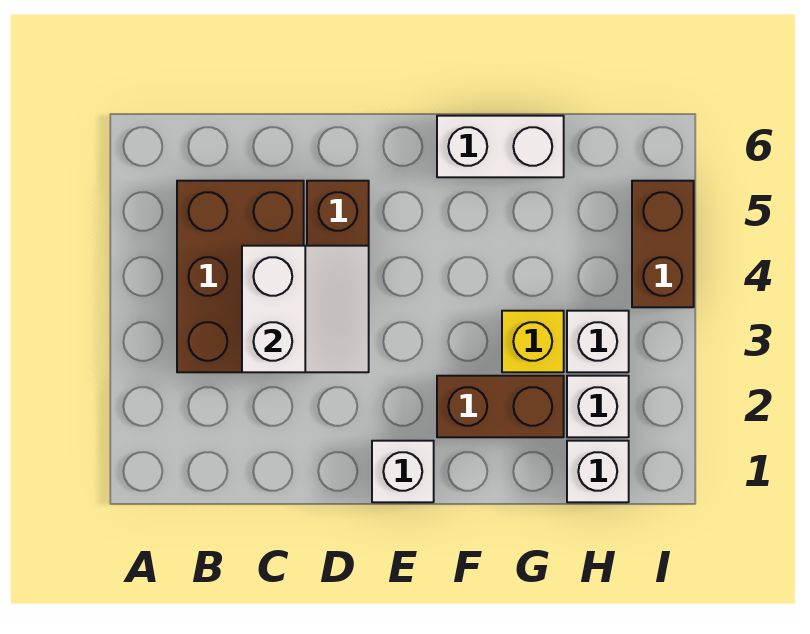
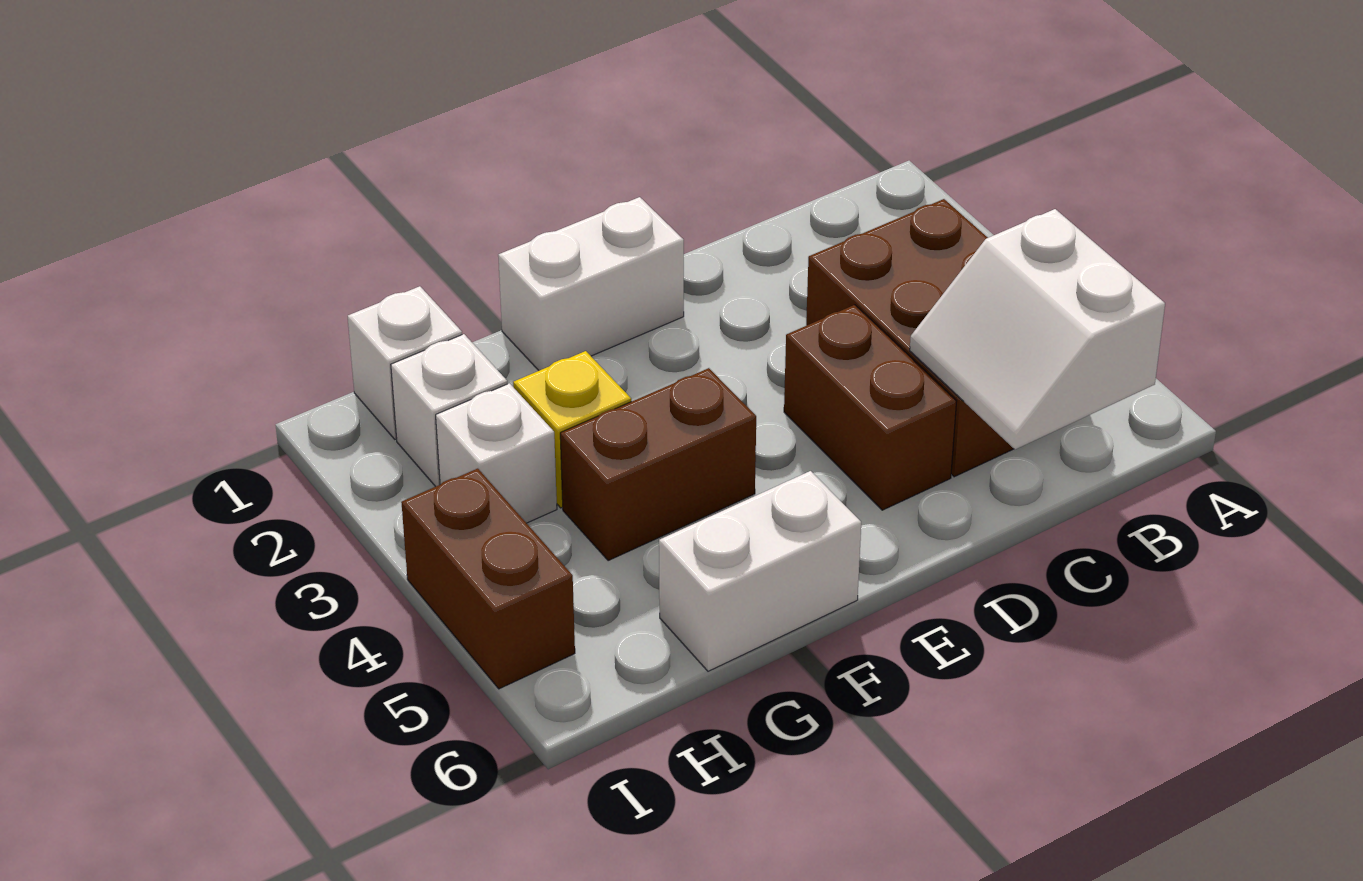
white 2x2 slope [242,246,369,372] -> white 2x2 slope moved to [910,209,1165,449]
white 1x1 brick [372,441,434,502] -> white 1x2 brick [498,197,684,371]
brown 1x2 brick [437,376,564,437] -> brown 1x2 brick moved to [560,368,756,561]

